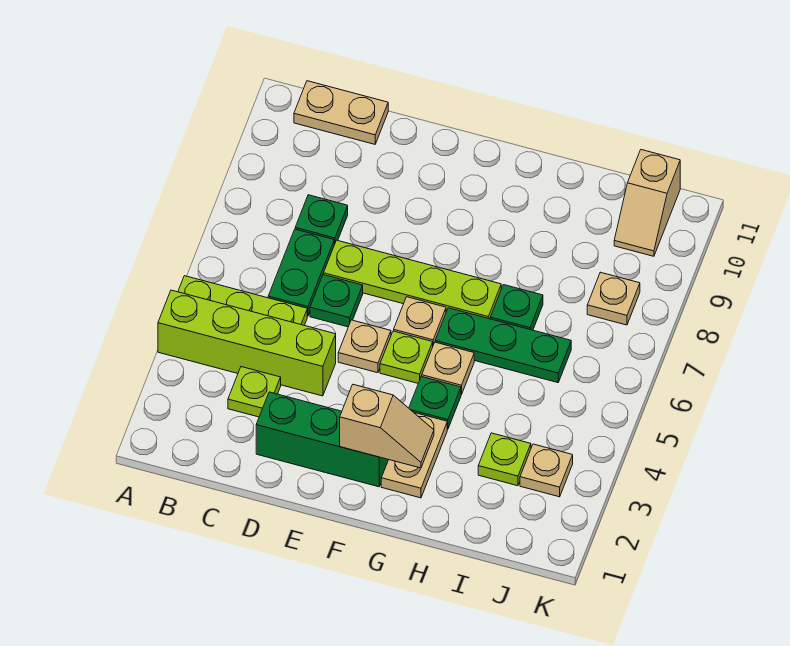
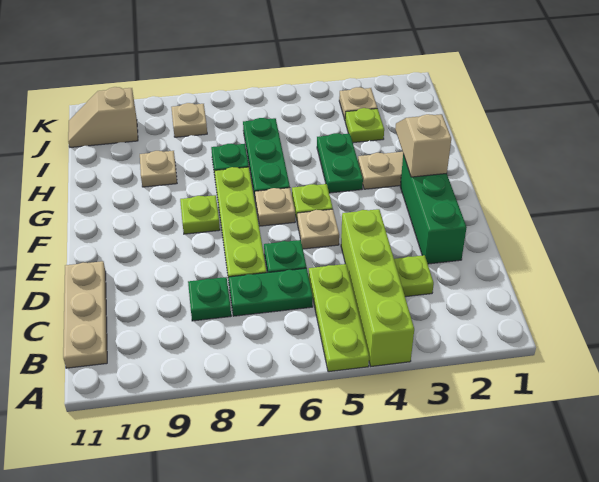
tan 1x2 plate [294,81,388,144] -> tan 1x3 plate [63,261,107,368]
none -> lime 1x1 plate [180,195,220,234]
green 1x1 plate [409,376,461,429] -> green 1x2 plate [317,133,363,193]
tan 1x1 plate [422,342,474,395] -> tan 1x1 plate moved to [140,151,177,187]
tan 1x2 slope [614,150,680,256] -> tan 1x2 slope turned to [68,87,138,147]

